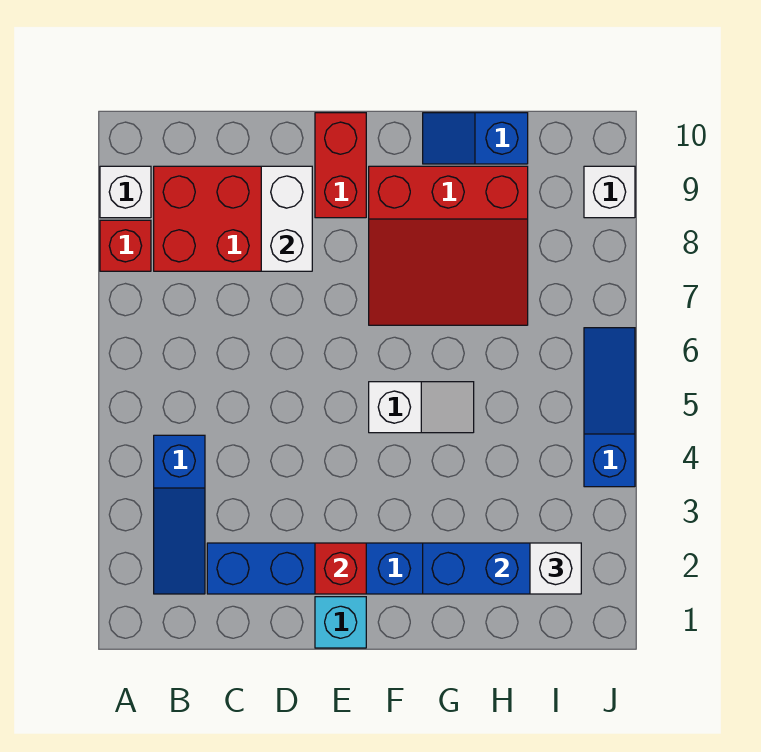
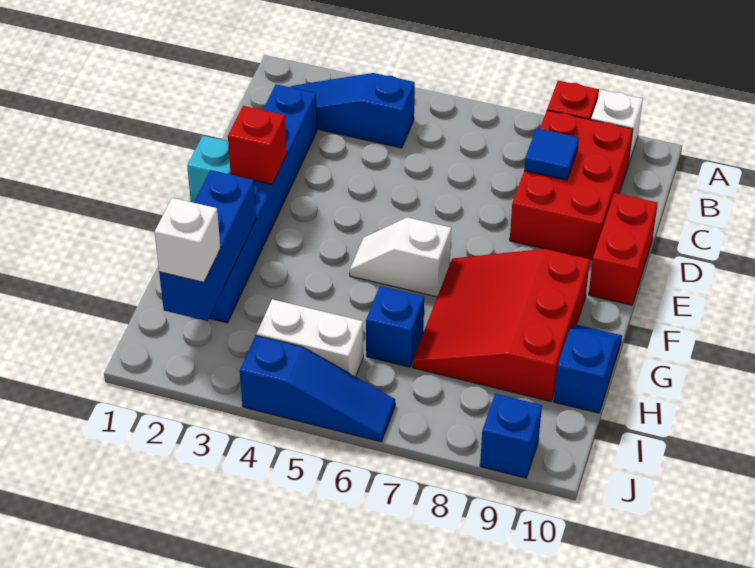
none -> blue 1x1 tile [524,128,579,180]
white 1x2 brick [261,166,312,271] -> white 1x2 brick moved to [257,299,363,377]
red 1x2 brick [315,113,366,218] -> red 1x2 brick turned to [589,193,658,305]
white 1x2 slope [369,382,474,433] -> white 1x2 slope turned to [350,217,451,297]
none -> blue 1x1 brick [366,286,424,367]
white 1x1 brick [584,166,635,218] -> blue 1x1 brick [480,394,542,478]

